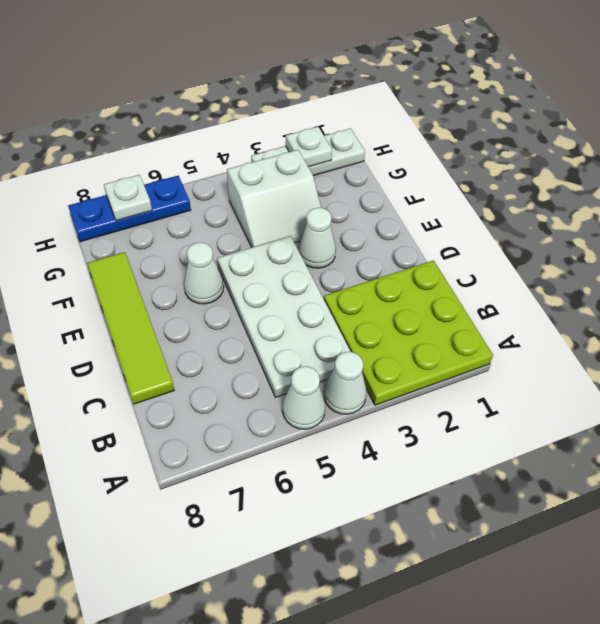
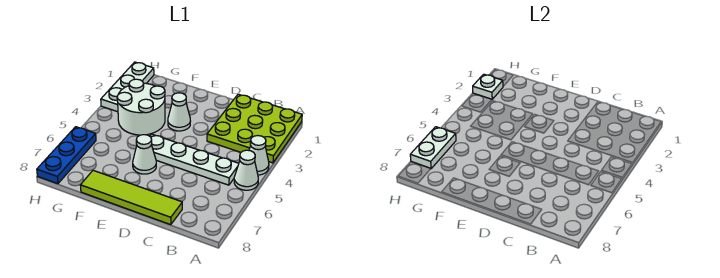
white 2x4 plate [217,236,351,397] -> white 1x4 plate [150,134,239,185]
white 2x2 slope [227,150,321,248] -> white 2x2 round brick [117,79,165,135]
white 1x1 plate [104,175,152,221] -> white 1x2 plate [410,127,456,168]

